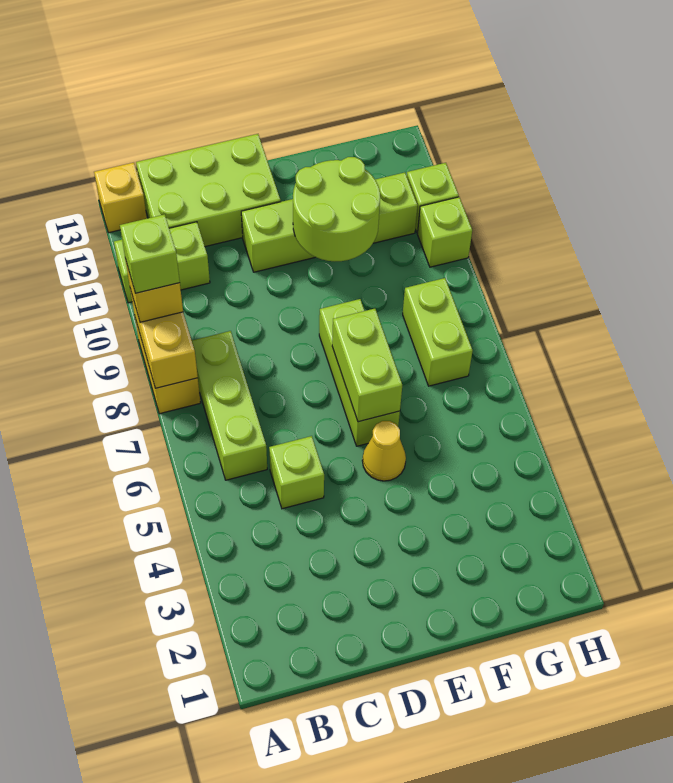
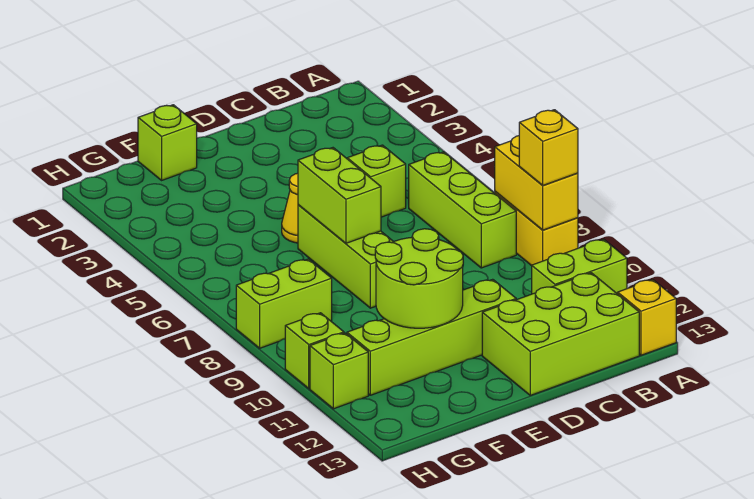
lime 1x1 brick [120,214,180,293] -> lime 1x1 brick moved to [138,105,197,180]
lime 1x2 brick [403,278,473,386] -> lime 1x2 brick turned to [236,259,332,348]

